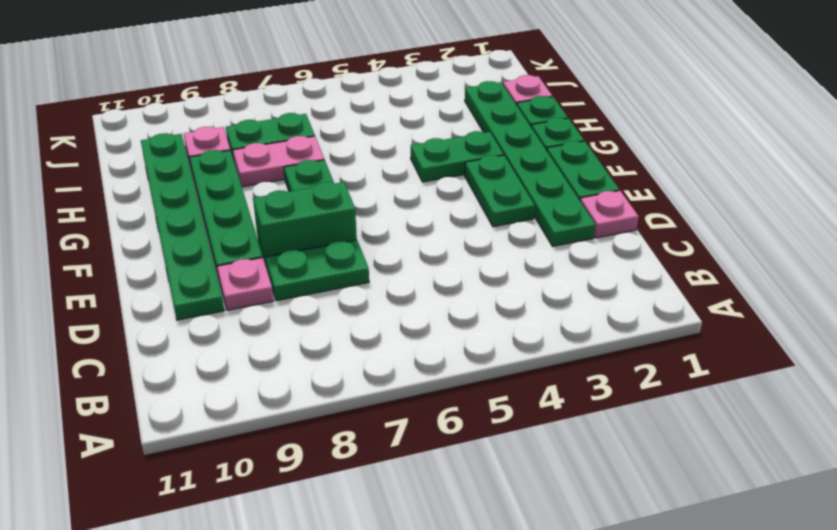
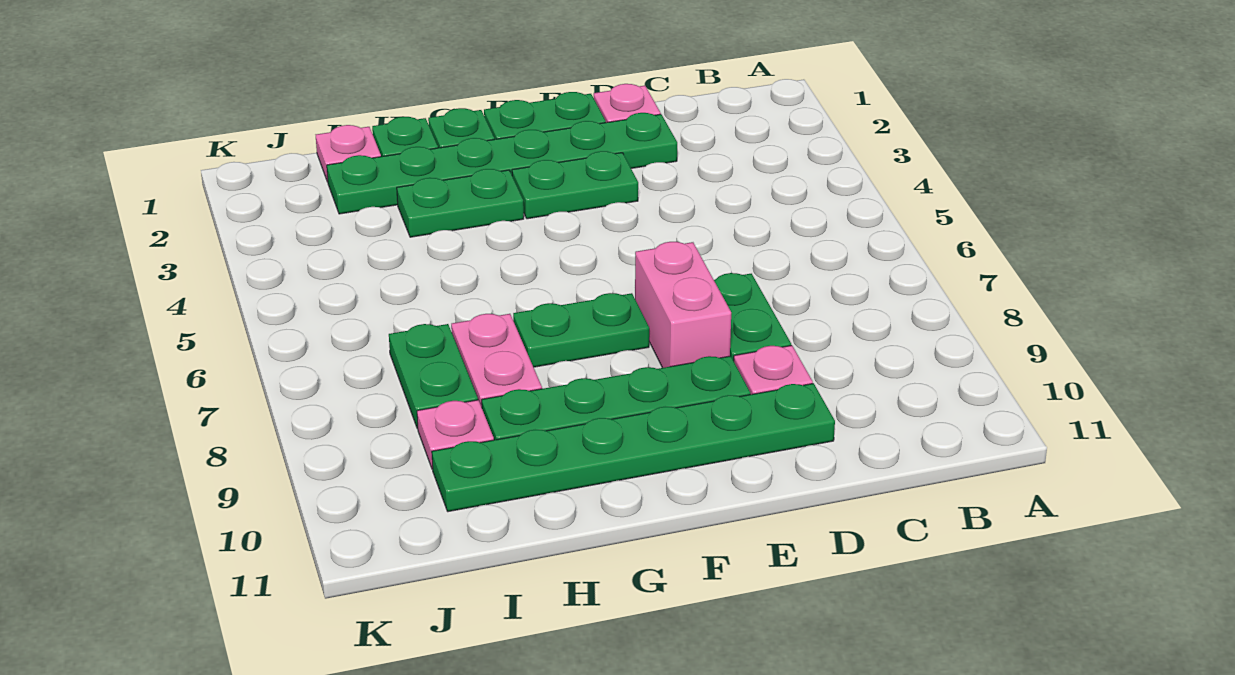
green 1x2 brick [253,182,357,268] -> pink 1x2 brick [635,242,731,368]
green 1x2 plate [411,131,504,182] -> green 1x2 plate turned to [397,169,524,237]

